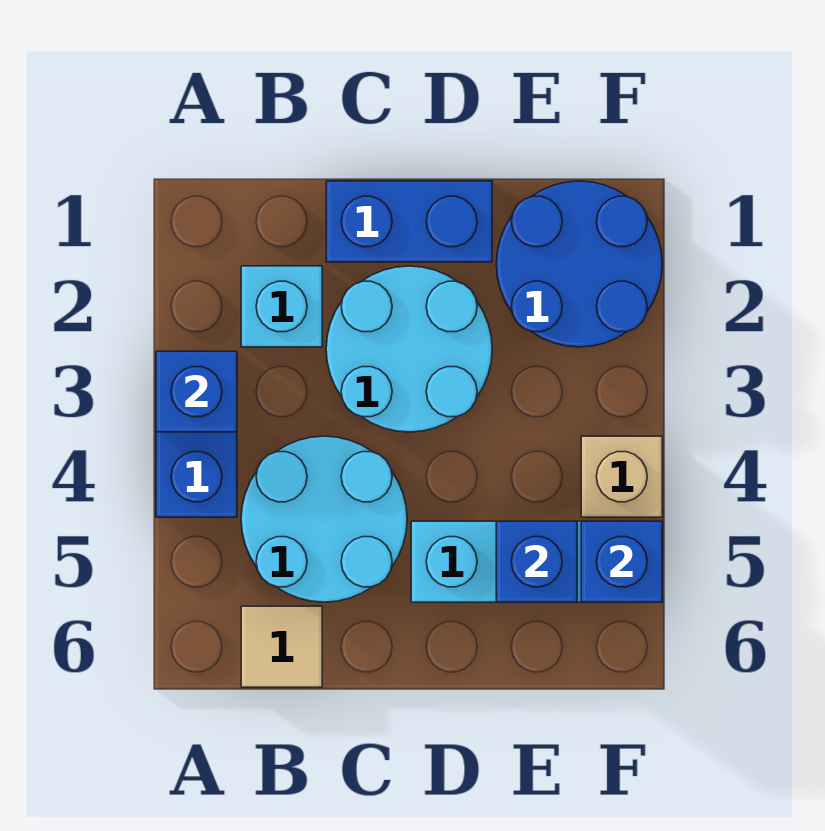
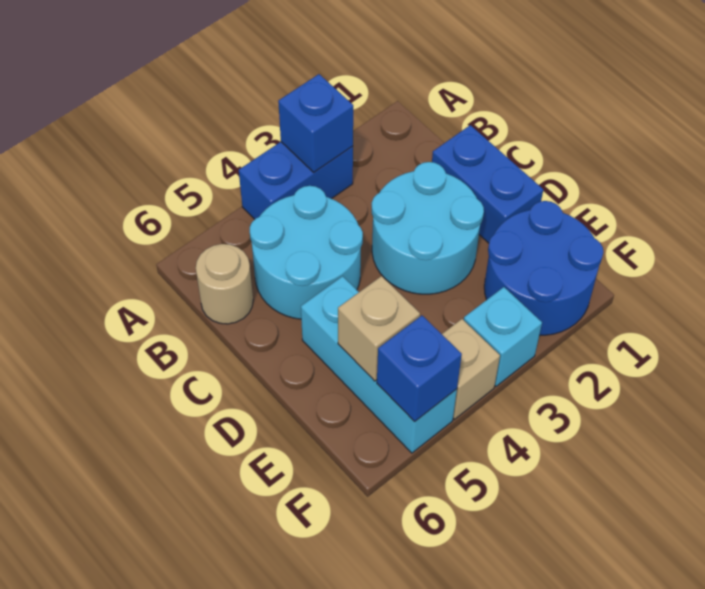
cyan 1x1 brick [241,266,322,347] -> cyan 1x1 brick moved to [464,287,542,386]
tan 1x1 tile [241,606,322,687] -> tan 1x1 round brick [196,244,253,324]
blue 1x1 brick [496,521,577,602] -> tan 1x1 brick [338,276,420,381]

